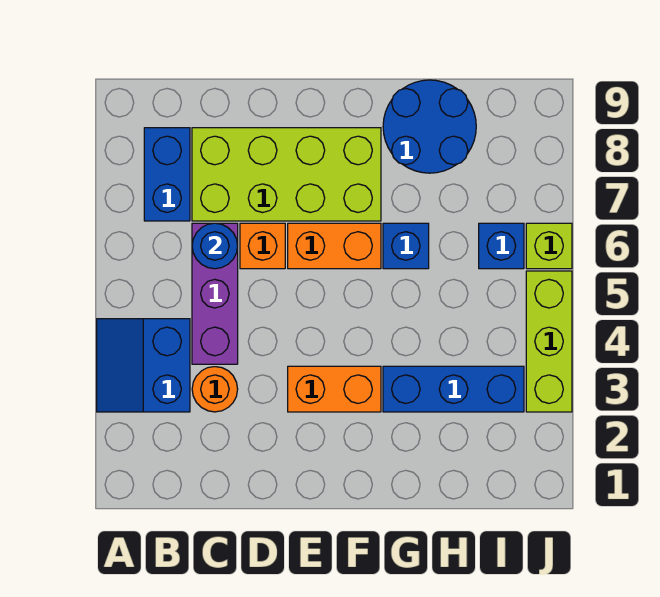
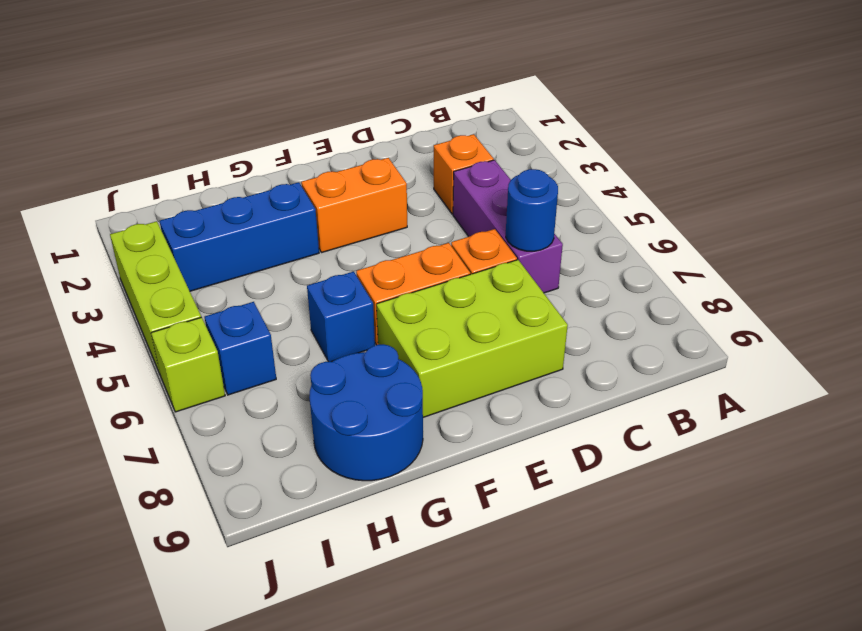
blue 2x2 slope [97,319,190,412] -> none
blue 1x2 brick [144,128,190,221] -> none
orange 1x1 round brick [192,367,238,412] -> orange 1x1 brick [434,134,494,214]
lime 2x4 brick [192,128,381,221] -> lime 2x3 brick [377,260,568,417]

